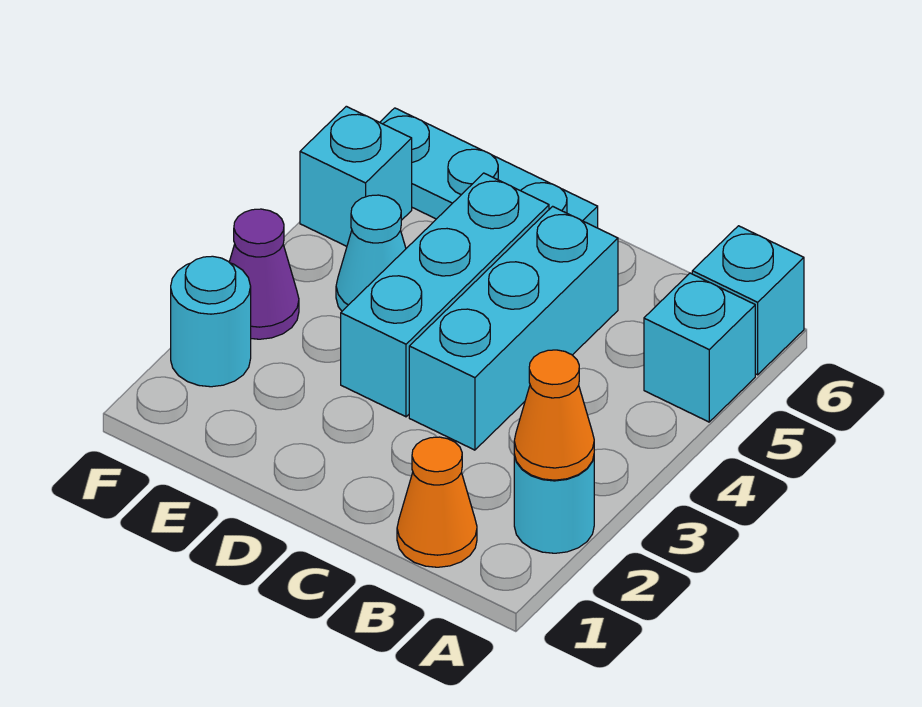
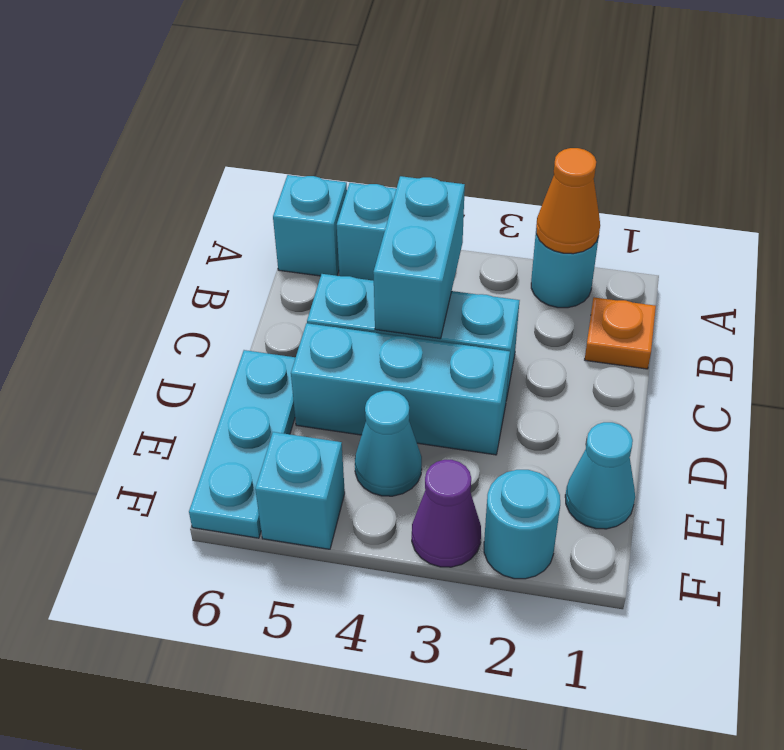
orange 1x1 cone [397,437,477,567] -> orange 1x1 plate [585,297,656,369]
none -> cyan 1x2 brick [373,176,465,339]
none -> cyan 1x1 cone [565,422,635,529]

